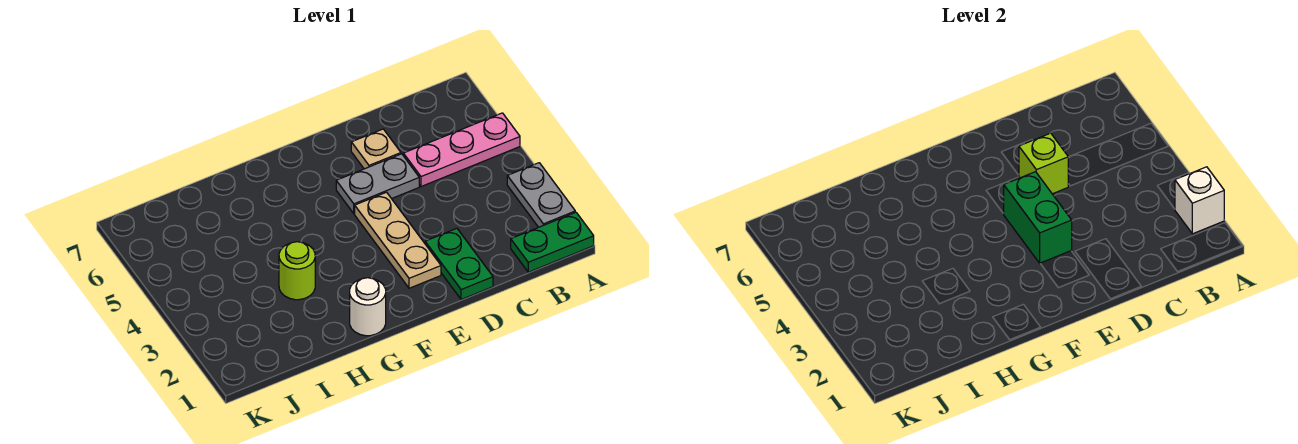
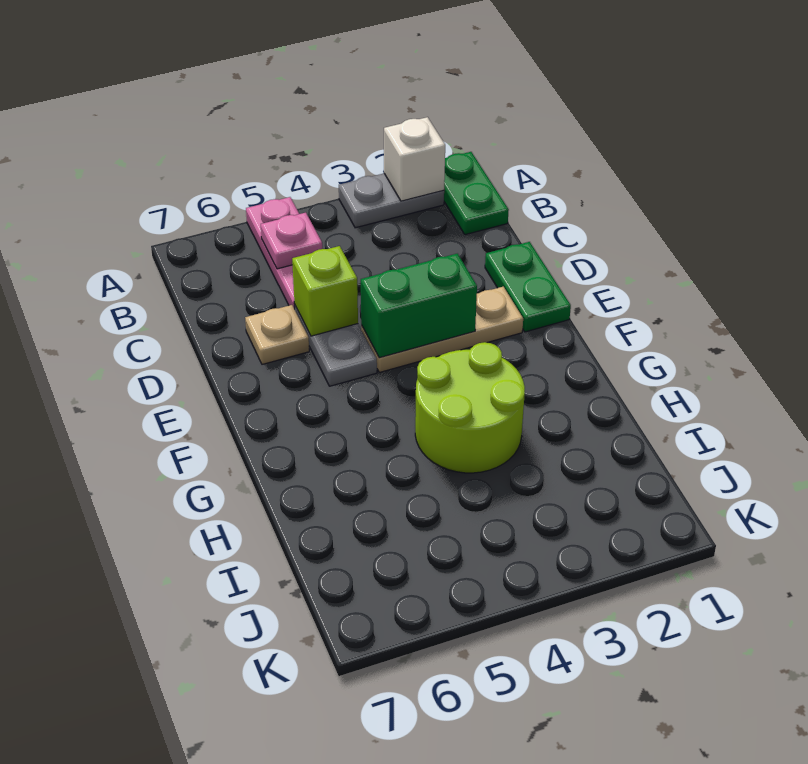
none -> pink 1x1 plate [261,213,322,269]
green 1x2 plate [425,228,493,300] -> green 1x2 plate turned to [485,242,571,332]
white 1x1 round brick [350,278,386,336] -> none
lime 1x1 round brick [279,242,315,300] -> lime 2x2 round brick [415,342,525,473]

